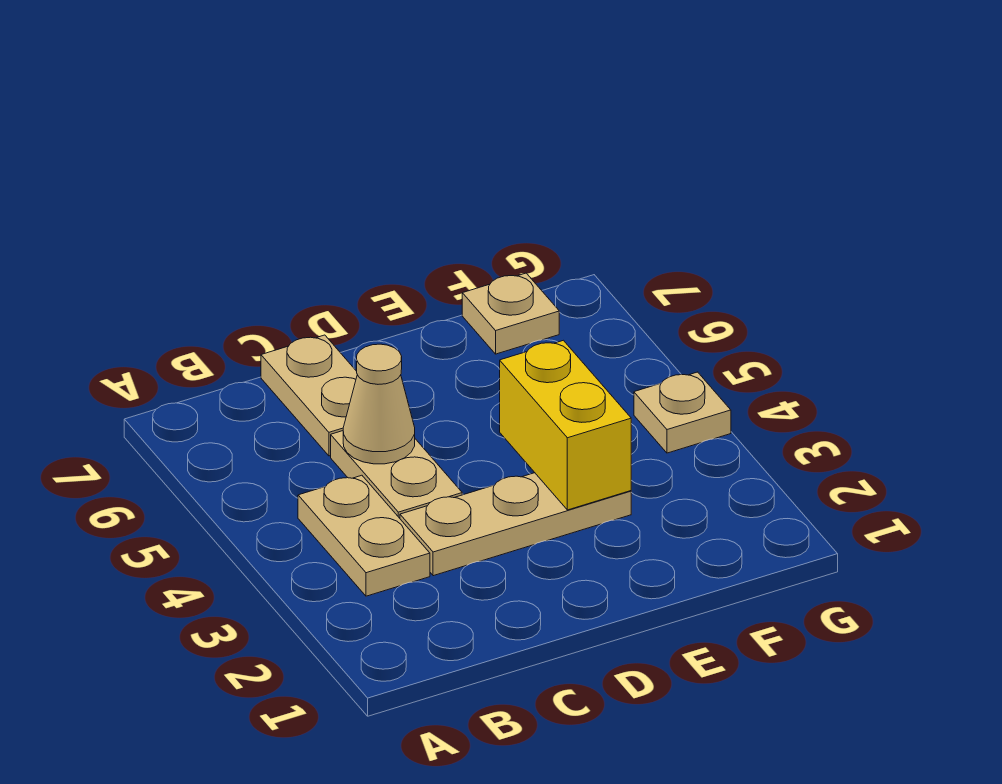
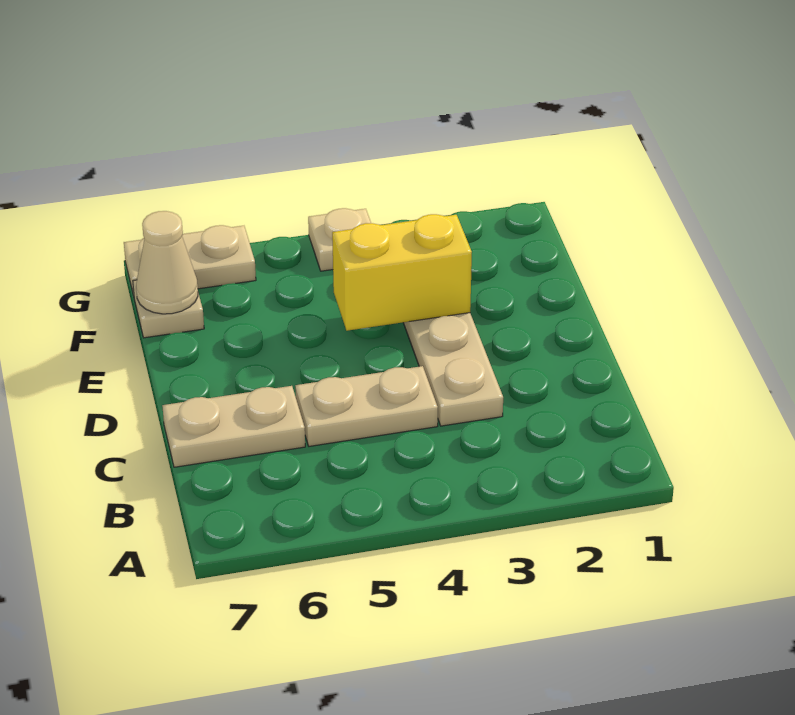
tan 1x2 plate [298,475,430,596] -> tan 1x2 plate moved to [124,225,256,295]
tan 1x1 cone [343,344,415,464] -> tan 1x1 cone moved to [136,211,198,314]

